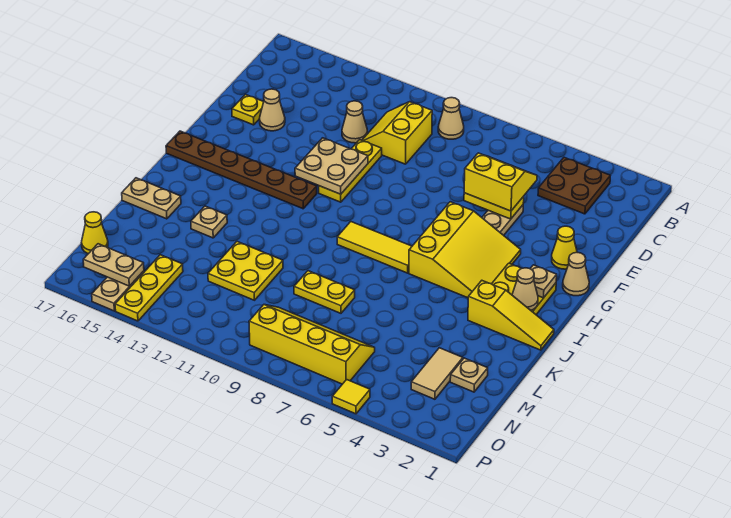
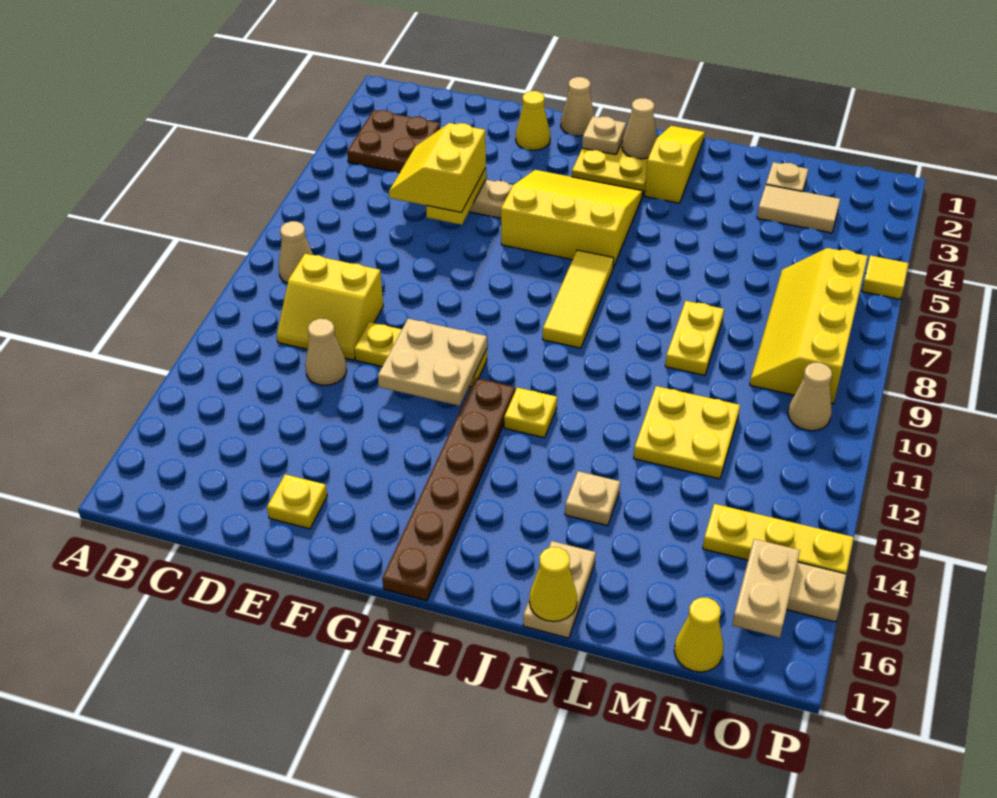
tan 1x1 cone [260,89,285,131] -> tan 1x1 cone moved to [788,363,832,431]
none -> yellow 1x1 plate [504,388,557,438]
none -> yellow 1x1 cone [529,547,577,622]

